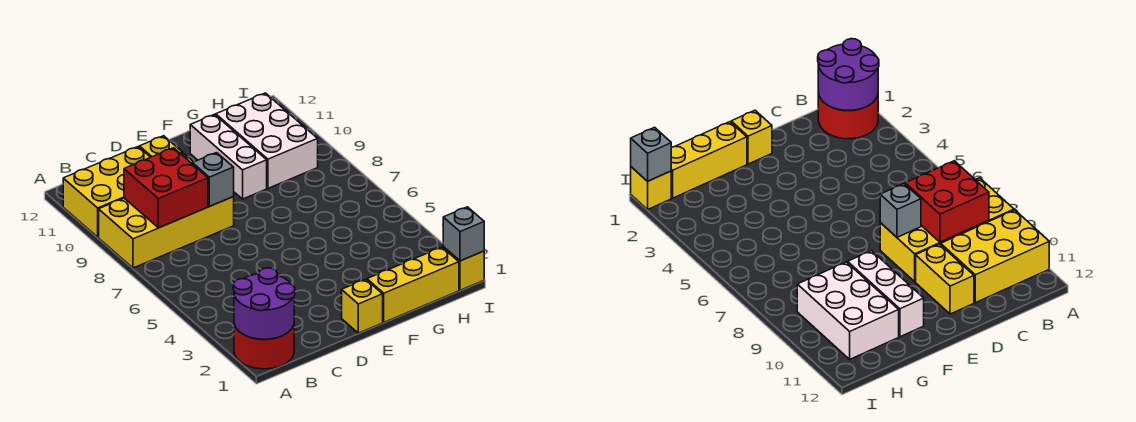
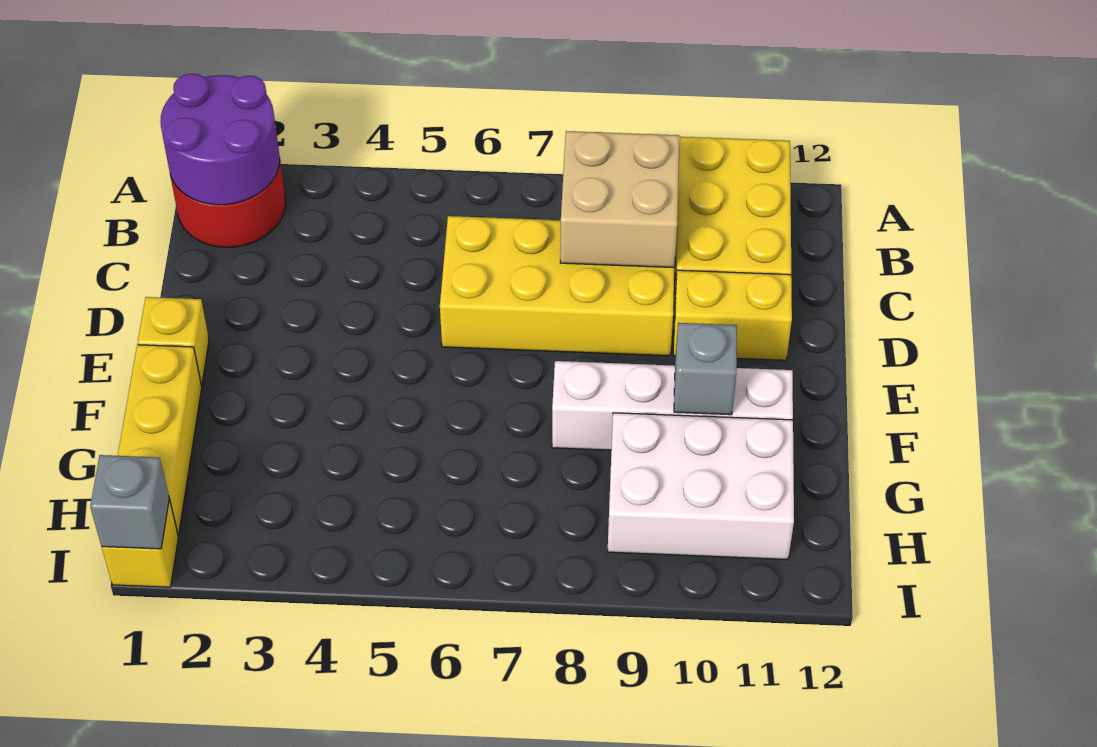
yellow 2x4 brick [99,197,234,268] -> yellow 2x4 brick turned to [440,216,674,356]
red 2x2 brick [124,148,208,228] -> tan 2x2 brick [560,131,679,268]
grey 1x1 brick [192,153,234,206] -> grey 1x1 brick moved to [674,323,737,415]
white 1x3 brick [190,115,267,199] -> white 1x4 brick [552,361,793,450]

